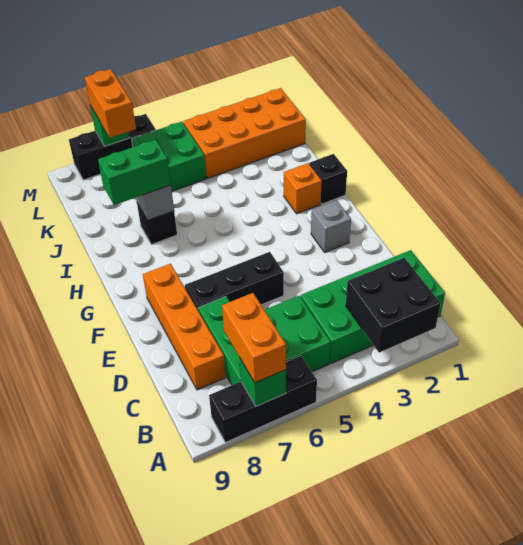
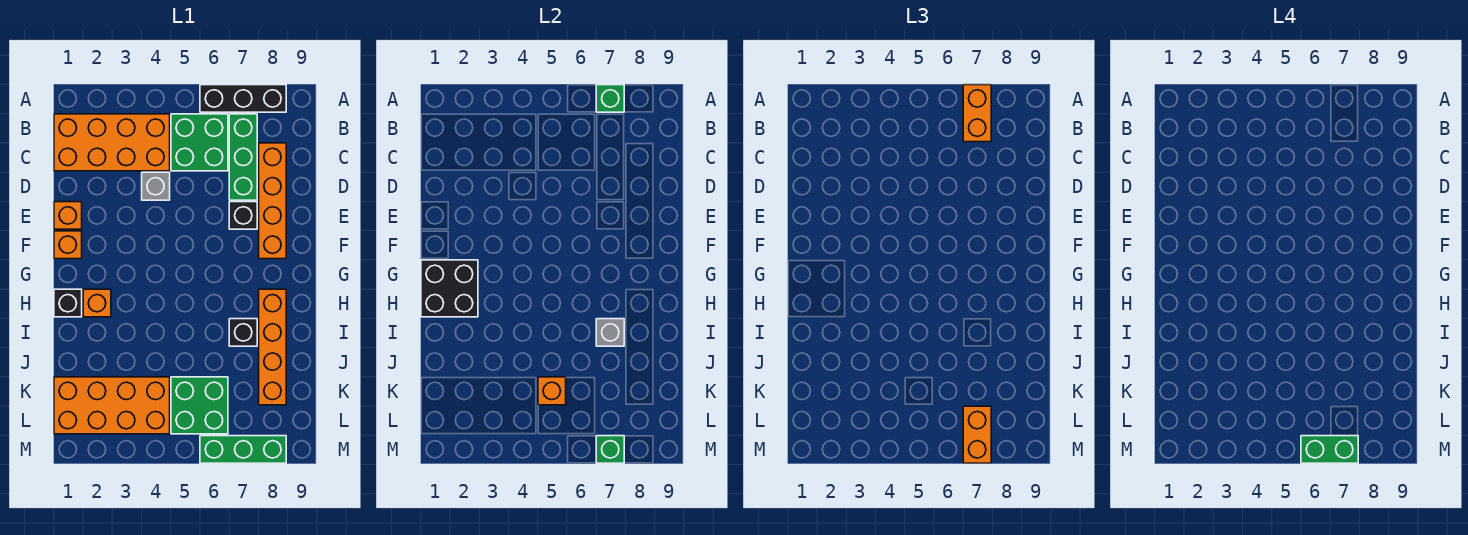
black 2x2 brick [346,258,441,353] -> black 2x2 brick moved to [421,260,478,317]
green 2x4 brick [301,250,445,363] -> orange 2x4 brick [54,114,170,171]
none -> orange 1x1 brick [54,202,82,229]
black 1x3 brick [185,252,284,310] -> black 1x1 brick [229,202,257,229]
none -> orange 1x1 brick [54,231,82,259]
grey 1x1 brick [311,200,351,253] -> grey 1x1 brick moved to [142,172,170,200]
none -> orange 1x4 brick [259,289,286,405]
green 1x2 brick [98,140,171,205] -> green 1x2 brick moved to [1301,436,1358,463]
none -> orange 1x1 brick [538,377,566,405]
black 1x3 brick [69,114,156,180] -> green 1x3 brick [200,436,286,463]

